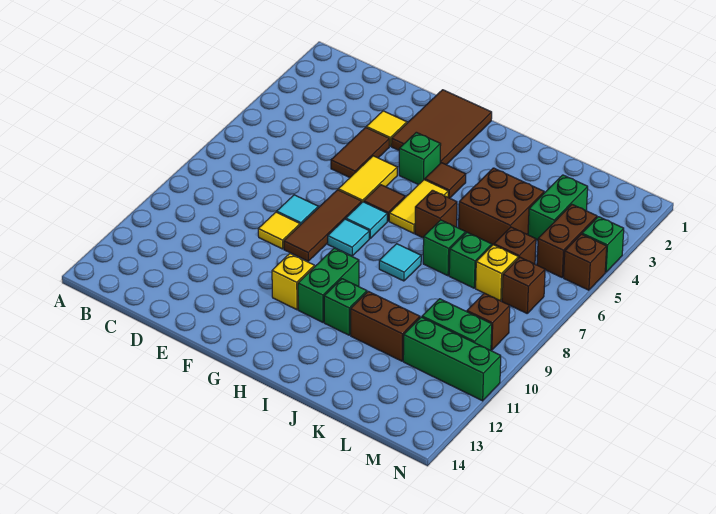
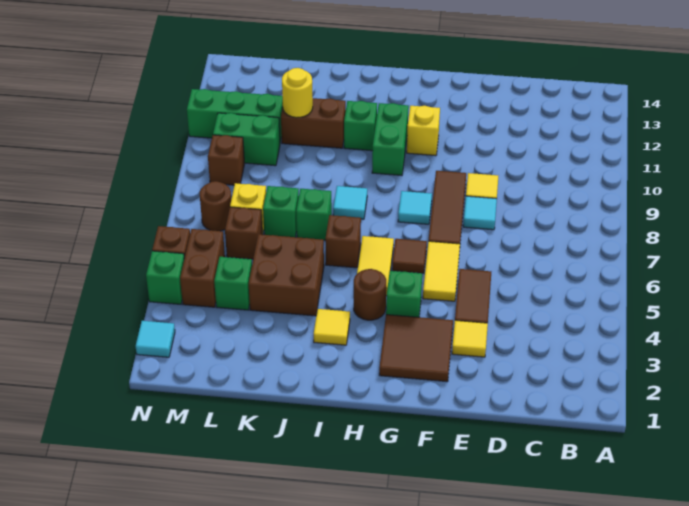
brown 2x3 tile [391,90,492,165] -> brown 2x2 tile [379,315,453,382]
cyan 1x1 tile [346,202,387,238] -> cyan 1x1 tile moved to [136,321,175,357]
brown 1x1 tile [425,163,466,198] -> brown 1x1 round brick [354,269,386,320]
none -> yellow 1x1 tile [314,309,350,345]
none -> yellow 1x1 round brick [282,68,313,118]
green 1x2 brick [528,175,588,240] -> green 1x1 brick [214,257,252,310]
brown 1x1 brick [502,257,545,313] -> brown 1x1 round brick [200,181,231,231]

